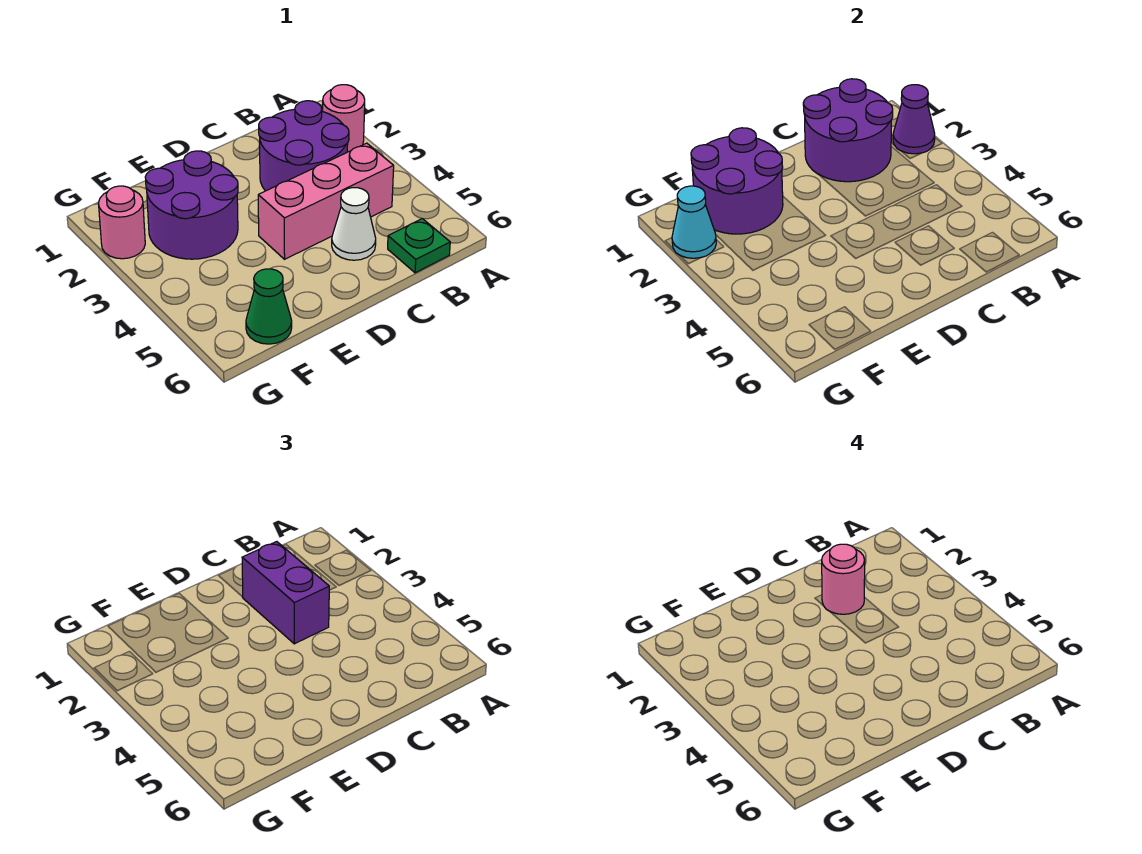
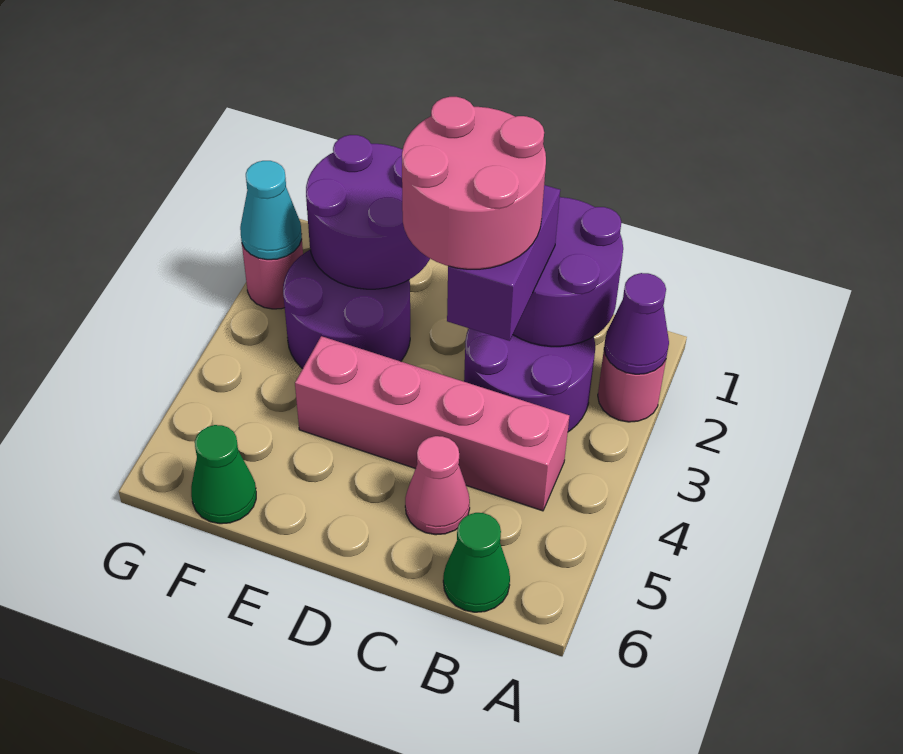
pink 1x3 brick [258,143,394,259] -> pink 1x4 brick [295,336,569,511]
green 1x1 plate [388,219,450,273] -> green 1x1 cone [443,513,510,612]
pink 1x1 round brick [822,544,865,614] -> pink 2x2 round brick [402,97,546,269]
white 1x1 cone [332,188,376,260] -> pink 1x1 cone [405,436,470,535]

